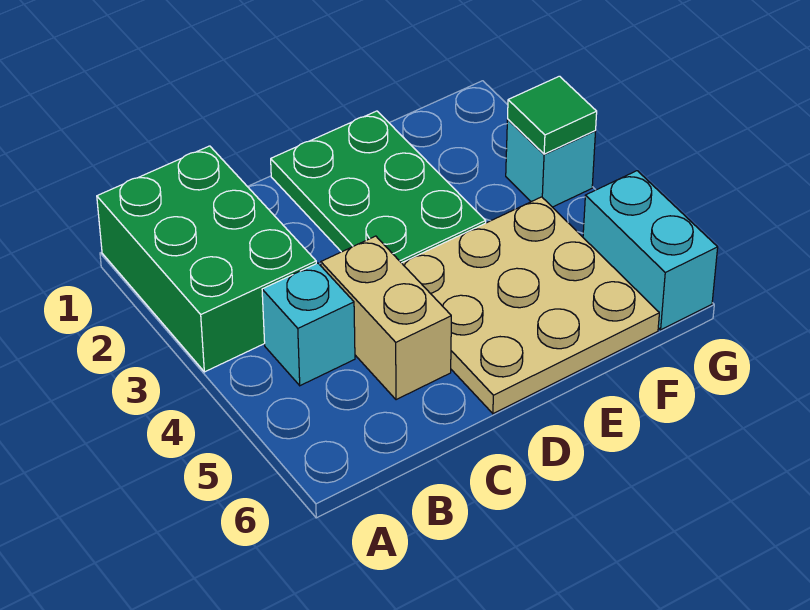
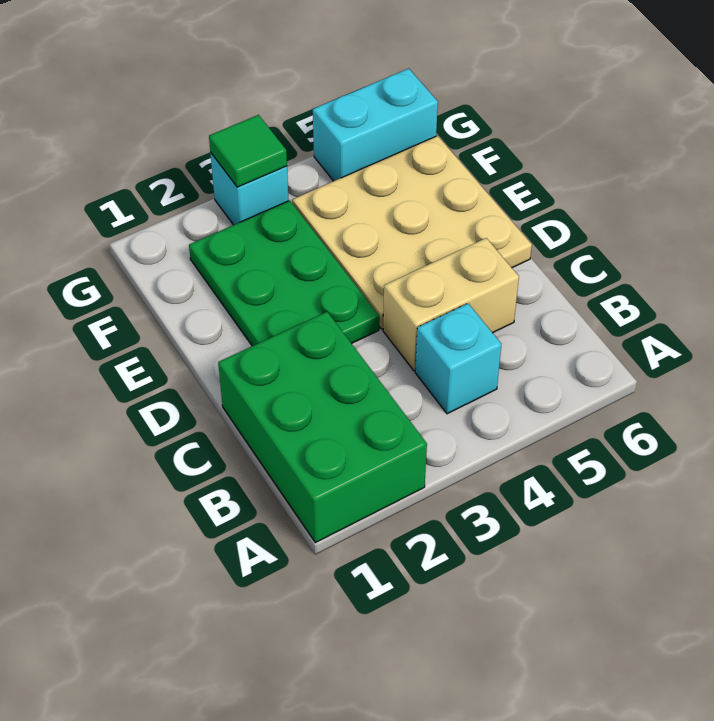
green 2x3 brick [97,146,316,372] -> green 2x3 brick turned to [218,312,427,543]
green 2x3 plate [271,111,486,263] -> green 2x3 plate turned to [189,201,379,346]

